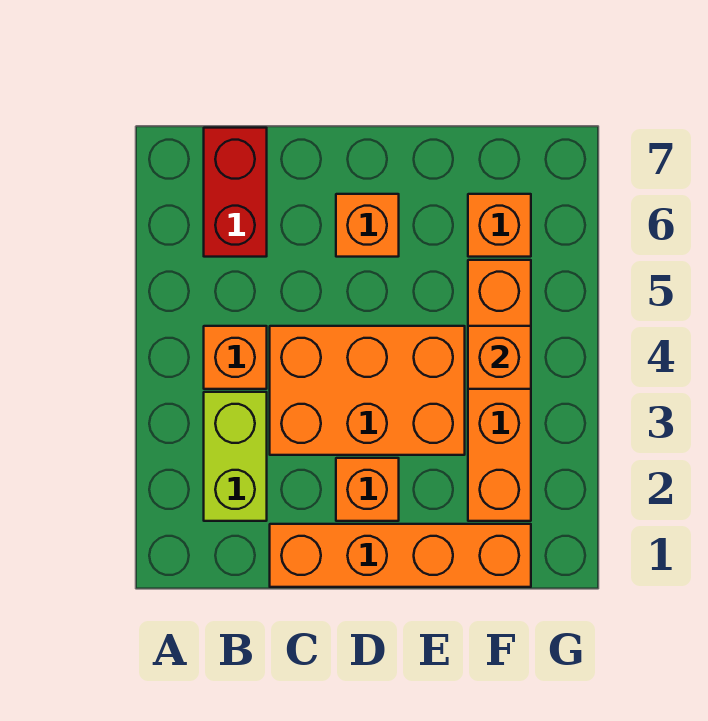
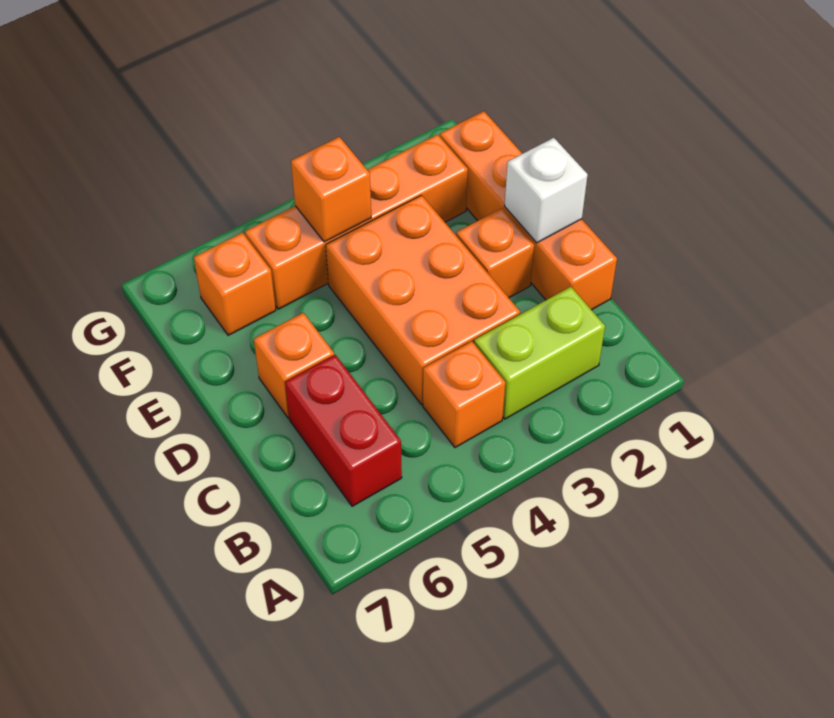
red 1x2 brick [204,128,267,257] -> red 1x2 brick turned to [285,355,402,506]
none -> white 1x1 brick [505,138,588,243]

